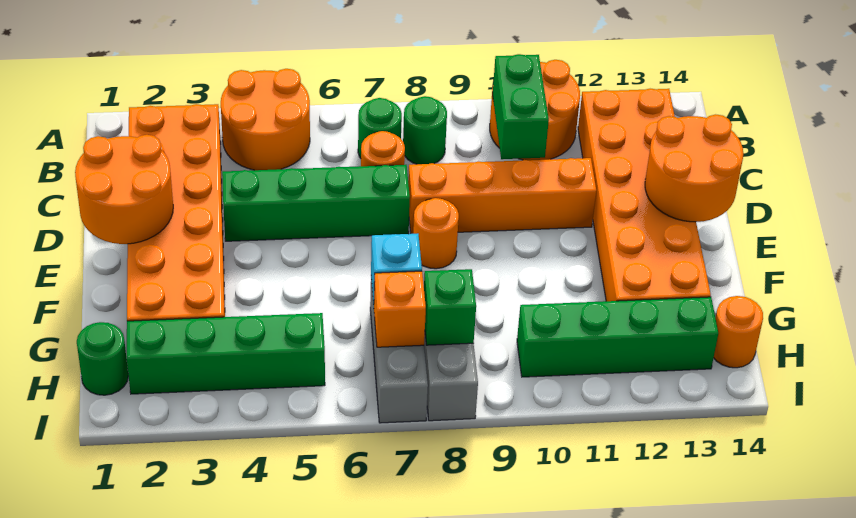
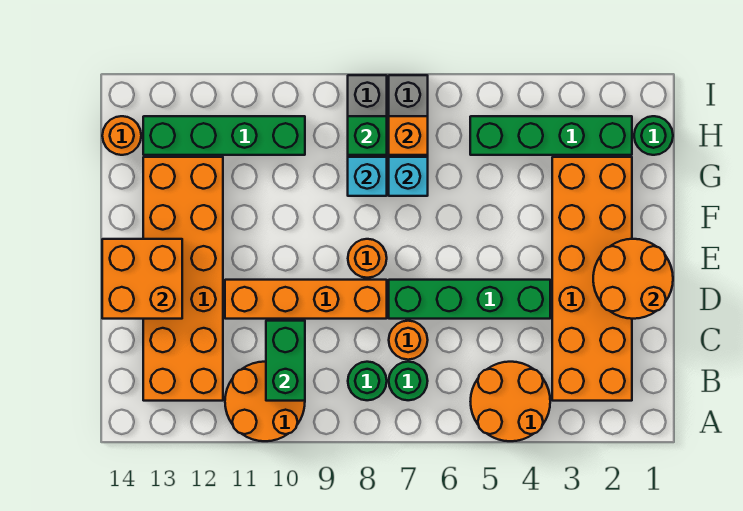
orange 2x2 round brick [645,114,743,222] -> orange 2x2 brick [102,239,182,319]
none -> cyan 1x1 brick [348,157,387,196]

